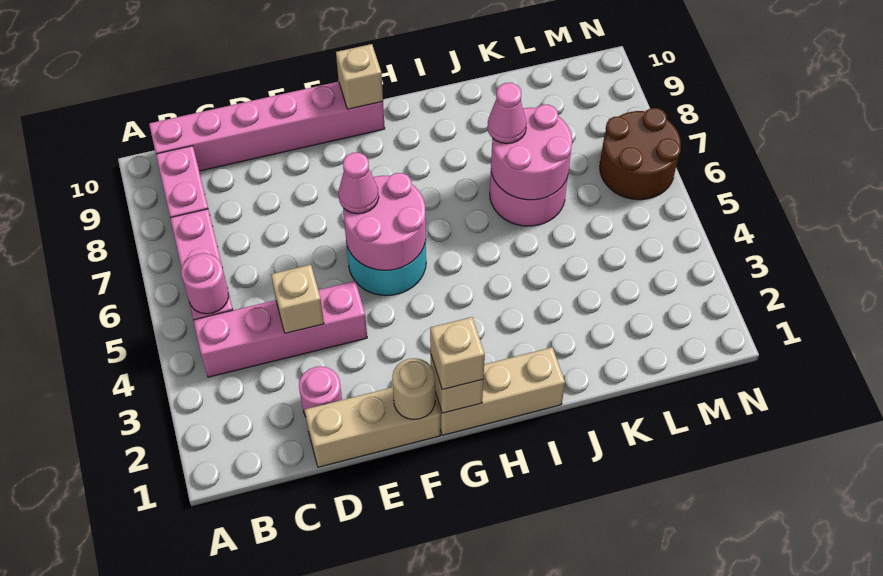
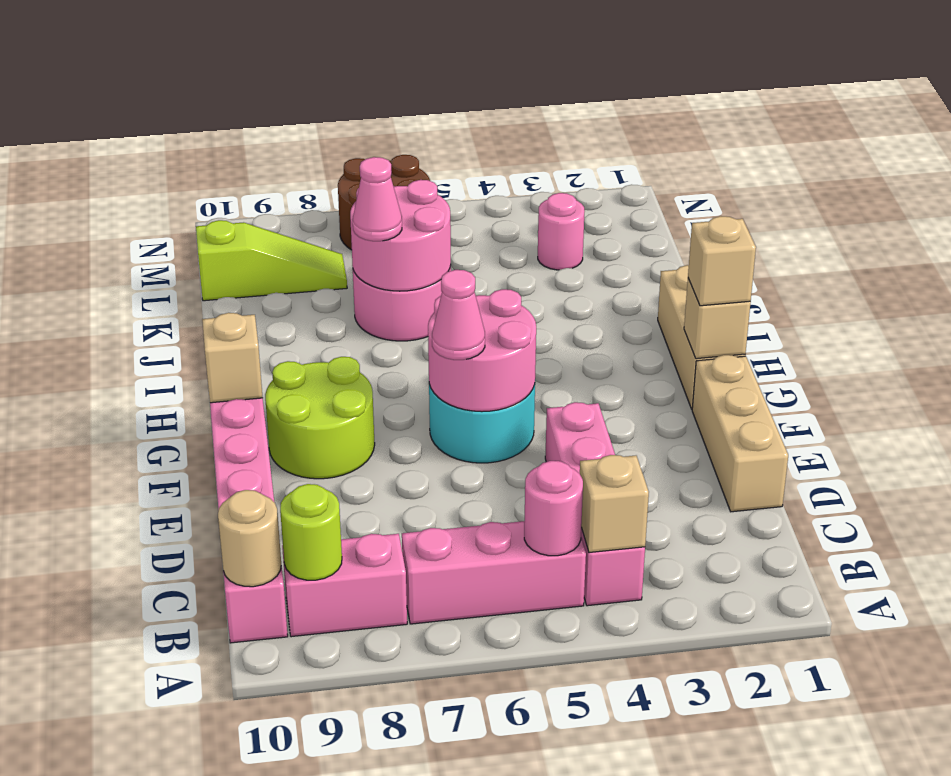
none -> lime 1x1 round brick [280,484,342,580]
pink 1x1 round brick [299,366,342,416] -> pink 1x1 round brick moved to [538,193,585,270]
tan 1x1 brick [271,265,324,333] -> tan 1x1 brick moved to [580,455,649,553]
tan 1x1 round brick [392,358,435,420] -> tan 1x1 round brick moved to [218,490,281,587]
none -> lime 2x2 round brick [265,357,375,479]
none -> lime 1x3 slope [196,220,347,301]

